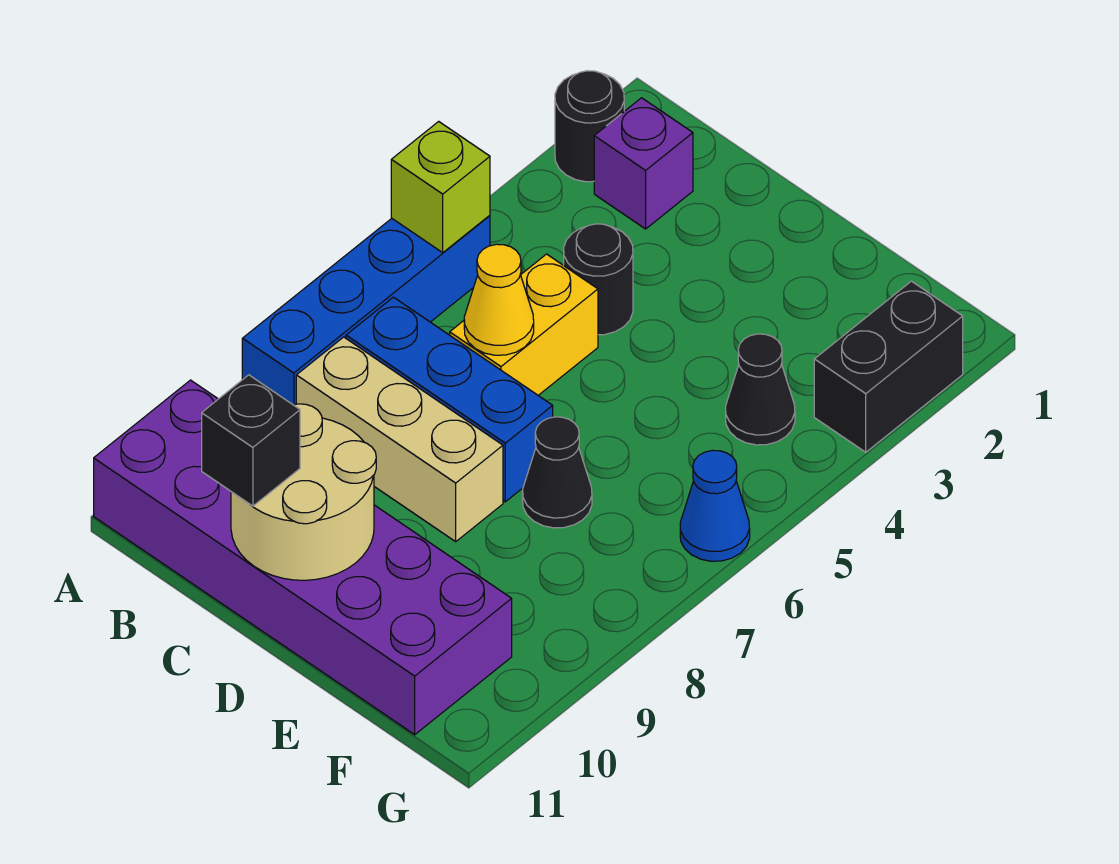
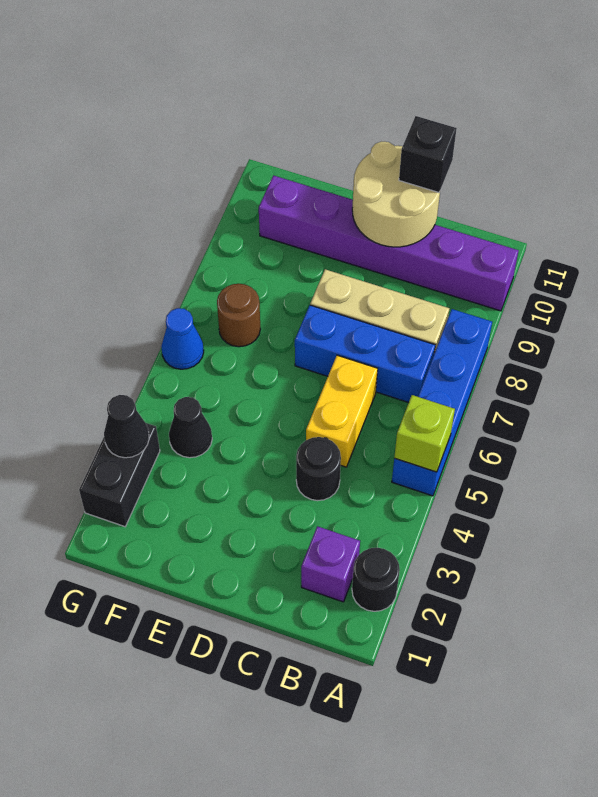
purple 2x6 brick [94,380,512,735] -> purple 1x6 brick [258,175,519,311]
yellow 1x1 cone [464,244,534,355] -> none
black 1x1 cone [523,417,592,528] -> black 1x1 cone moved to [104,395,149,458]
none -> brown 1x1 round brick [217,284,260,347]

